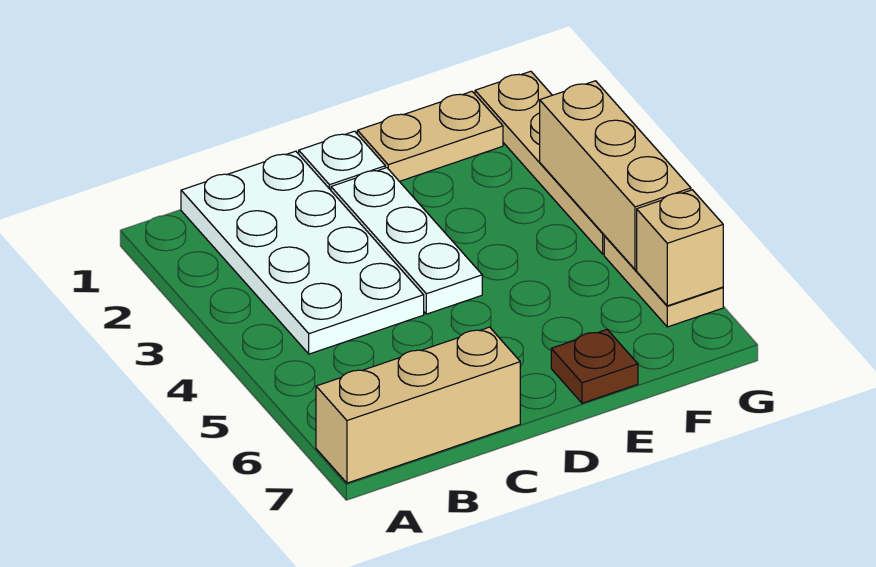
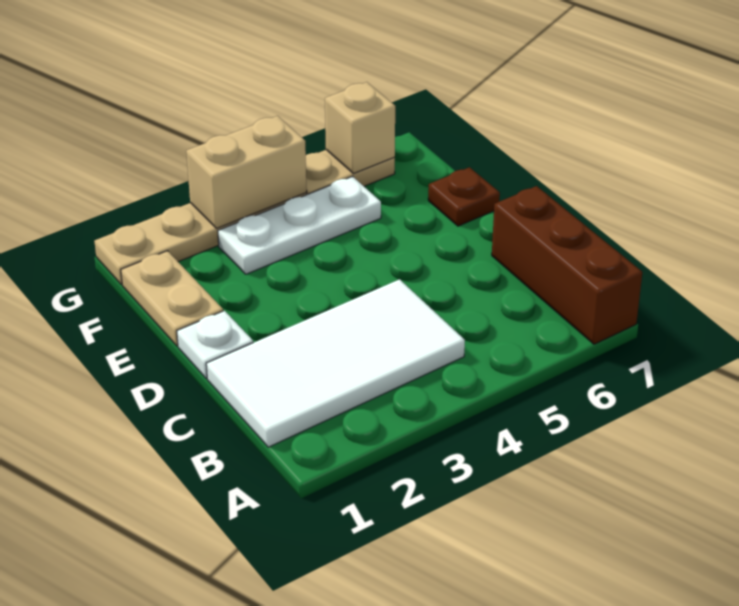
tan 1x3 brick [316,327,520,483] -> brown 1x3 brick [492,186,642,344]
white 2x4 plate [181,151,424,354] -> white 2x4 tile [206,279,465,447]
white 1x3 plate [331,168,482,314] -> white 1x3 plate moved to [218,177,381,274]
tan 1x3 brick [540,81,691,269] -> tan 1x2 brick [186,116,307,228]

